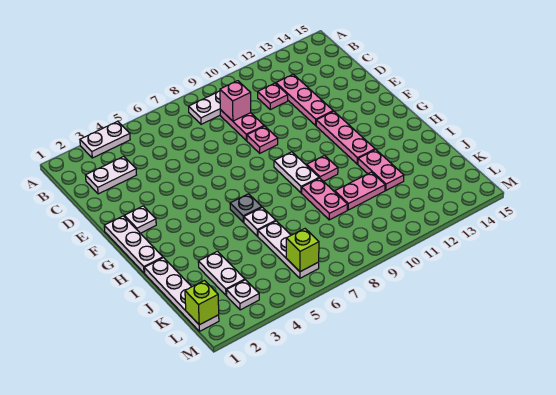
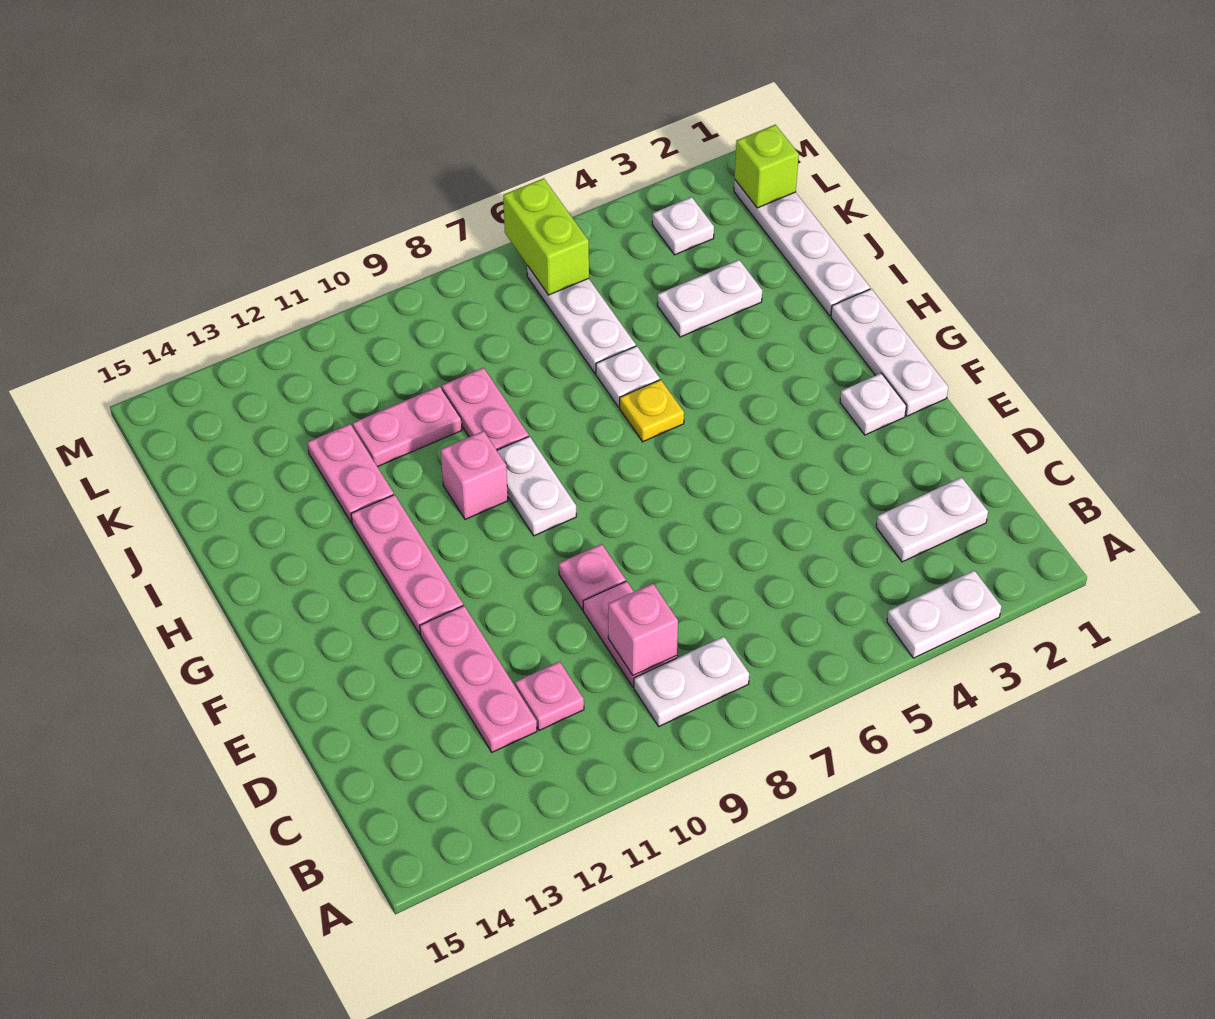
grey 1x1 plate [230,194,262,222] -> yellow 1x1 plate [620,380,684,442]
pink 1x1 plate [307,155,338,181] -> pink 1x1 brick [441,431,508,519]
white 1x2 plate [198,251,245,295] -> white 1x2 plate turned to [657,260,762,337]
lime 1x1 brick [286,229,319,272] -> lime 1x2 brick [503,178,589,295]

